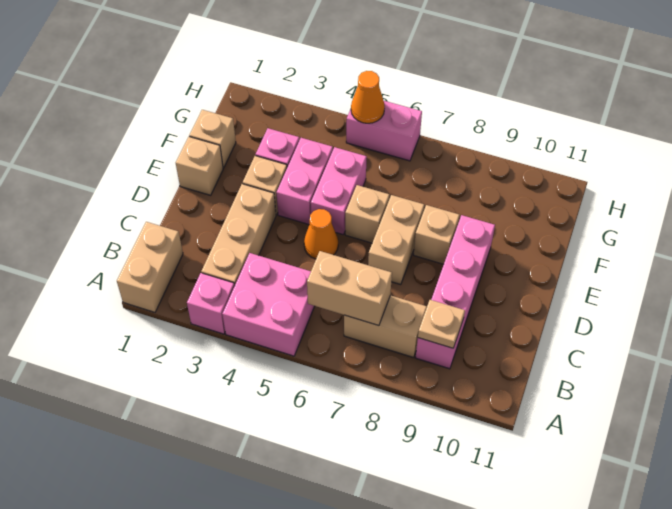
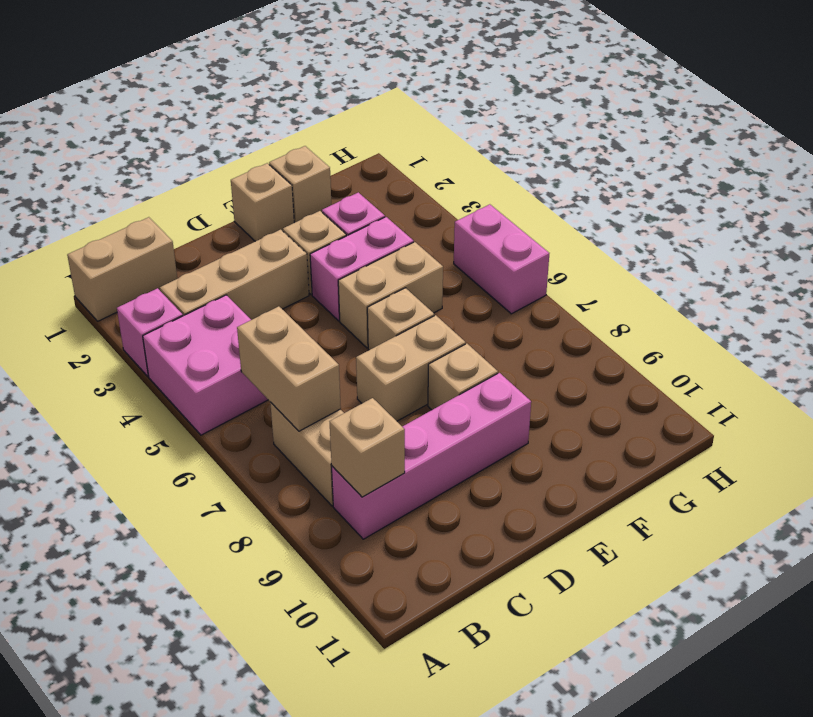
tan 1x1 plate [418,300,465,348] -> tan 1x1 brick [330,398,405,497]
orange 1x1 cone [304,209,338,259] -> none
pink 1x2 brick [311,147,367,235] -> tan 1x2 brick [338,242,443,348]
orange 1x1 cone [351,71,385,123] -> none

